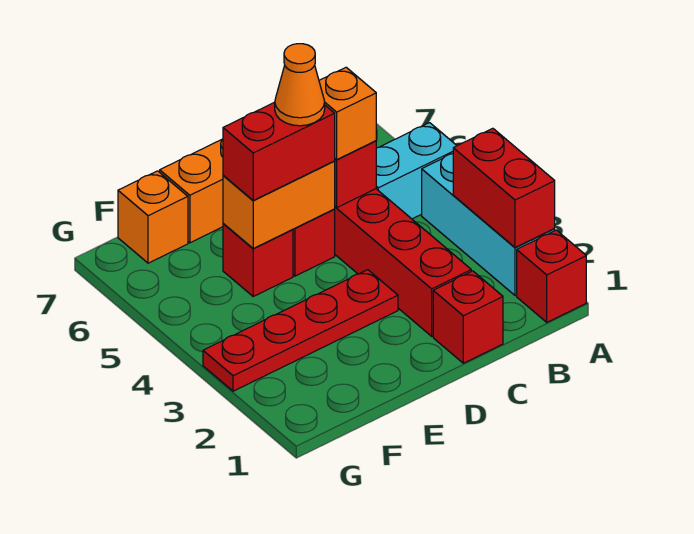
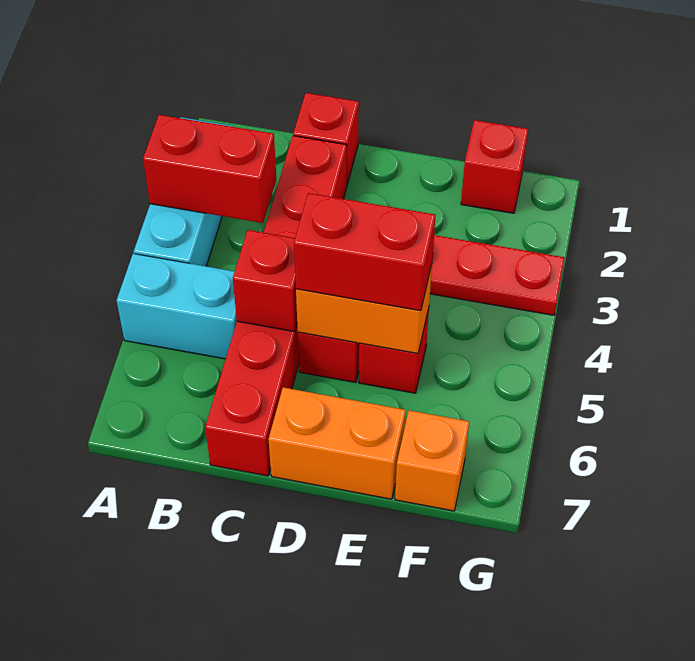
red 1x1 brick [517,230,586,322] -> red 1x1 brick moved to [461,120,528,213]
red 1x2 brick [453,128,555,248] -> red 1x2 brick turned to [143,115,276,223]
orange 1x1 brick [319,67,376,159] -> none
orange 1x1 cone [275,44,325,126] -> none

